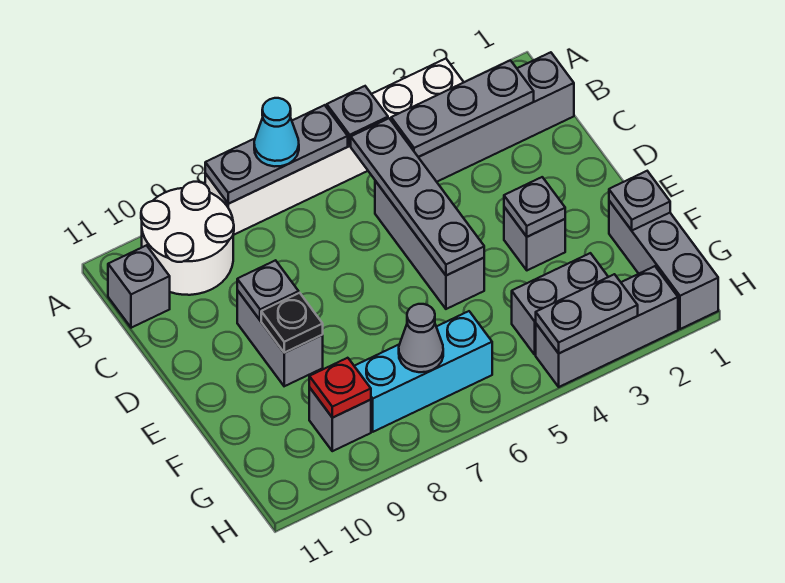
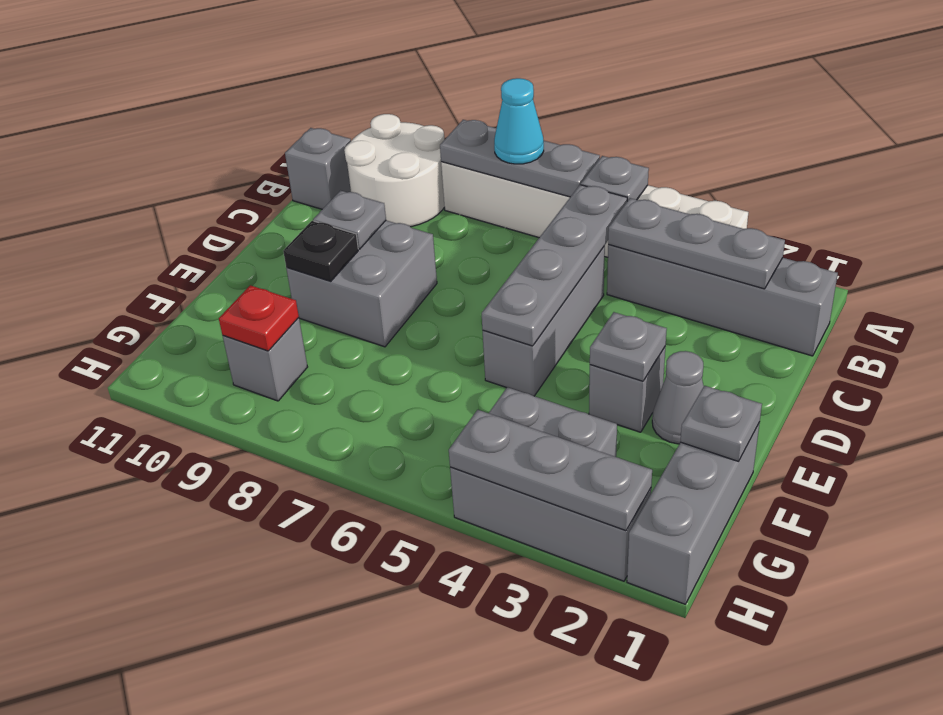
grey 1x2 brick [237,290,323,386] -> grey 2x2 brick [286,220,437,347]
cyan 1x3 brick [355,311,492,432] -> none
grey 1x1 cone [399,304,443,372] -> grey 1x1 cone moved to [652,351,704,444]
grey 1x2 plate [536,274,638,353] -> grey 1x3 plate [449,410,652,531]

